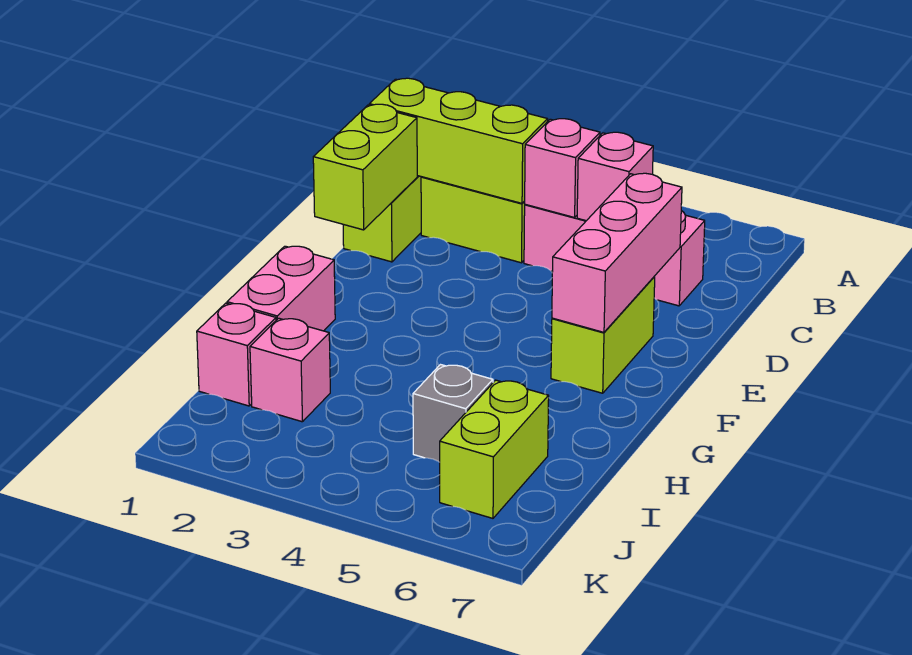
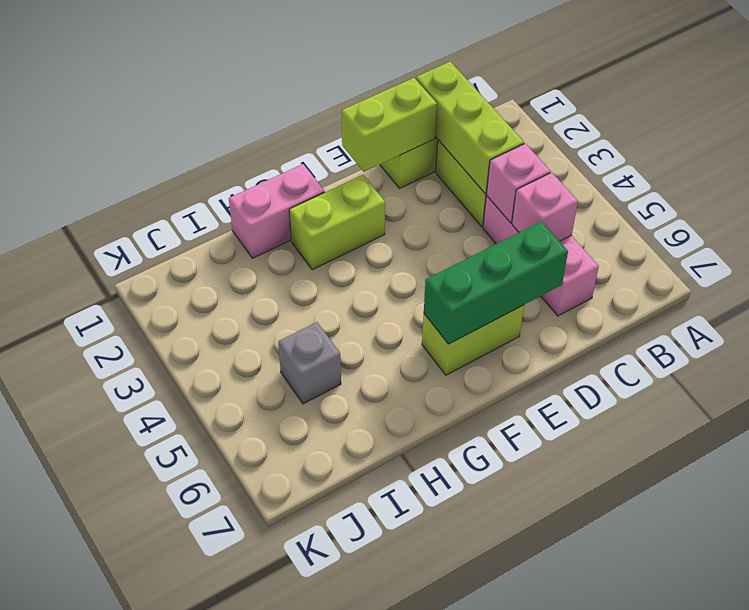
pink 1x3 brick [552,173,682,332] -> green 1x3 brick [424,221,568,344]
pink 1x1 brick [197,303,276,406] -> none
pink 1x1 brick [250,318,330,422] -> none
lime 1x2 brick [440,380,549,518] -> lime 1x2 brick moved to [289,175,385,270]

